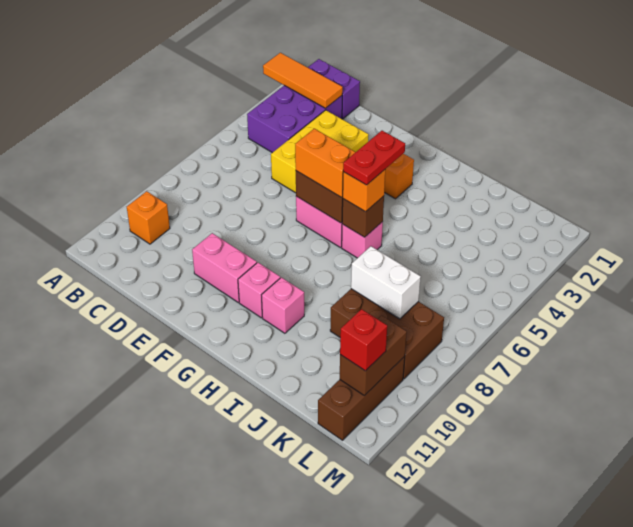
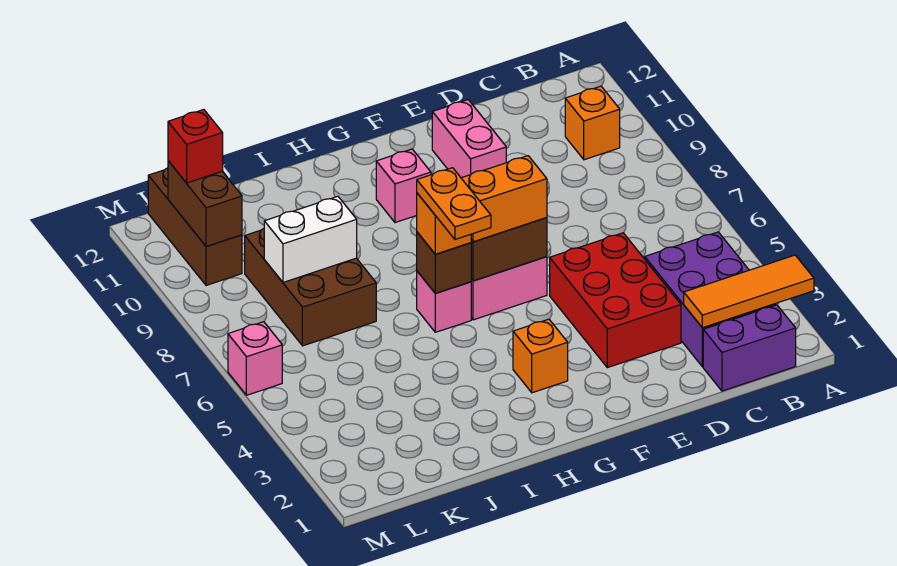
yellow 2x3 brick [271,110,369,193] -> red 2x3 brick [550,233,681,368]
pink 1x2 brick [192,233,257,302] -> pink 1x2 brick turned to [432,100,506,178]
red 1x2 plate [343,131,405,185] -> orange 1x2 plate [417,168,491,239]
pink 1x1 brick [262,277,304,333] -> pink 1x1 brick moved to [228,322,282,395]
brown 2x3 brick [330,289,444,379] -> brown 2x3 brick turned to [245,229,376,346]

